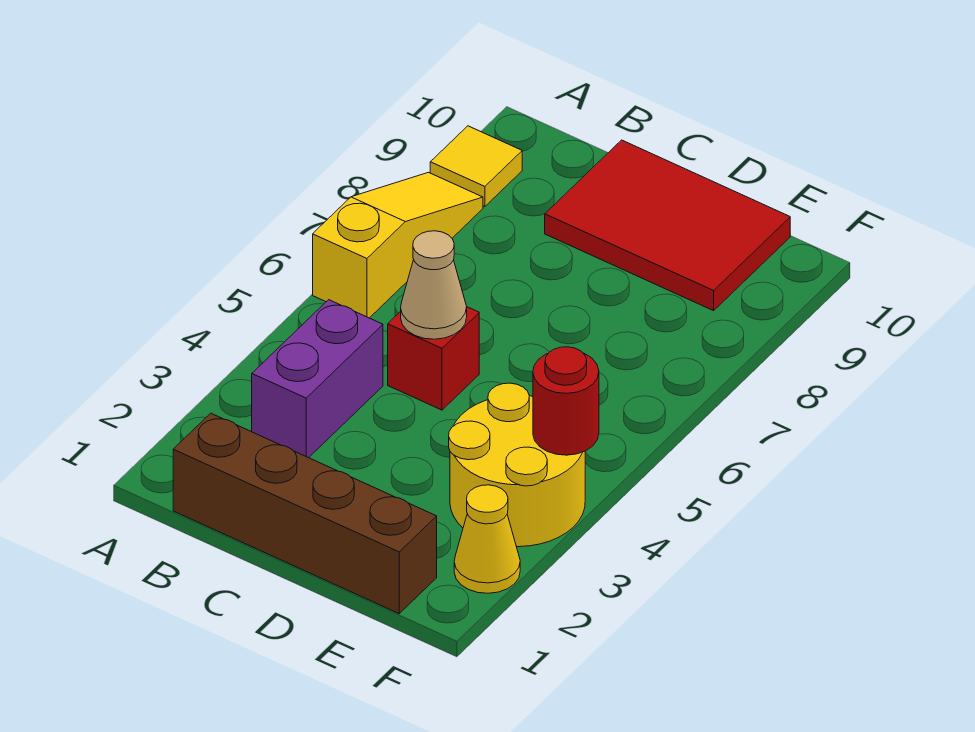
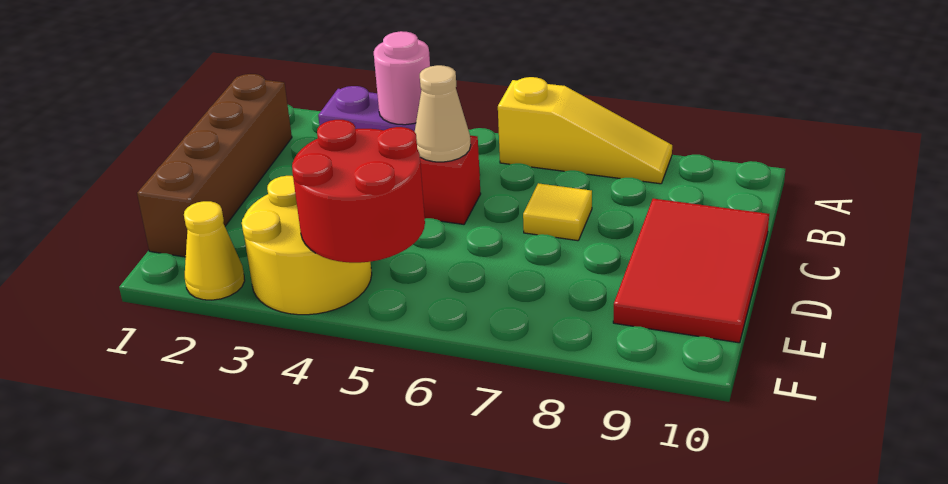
yellow 1x1 tile [430,126,522,207] -> yellow 1x1 tile moved to [523,183,592,241]
none -> pink 1x1 round brick [374,31,430,125]
red 1x1 round brick [533,347,599,455] -> red 2x2 round brick [292,120,425,263]

